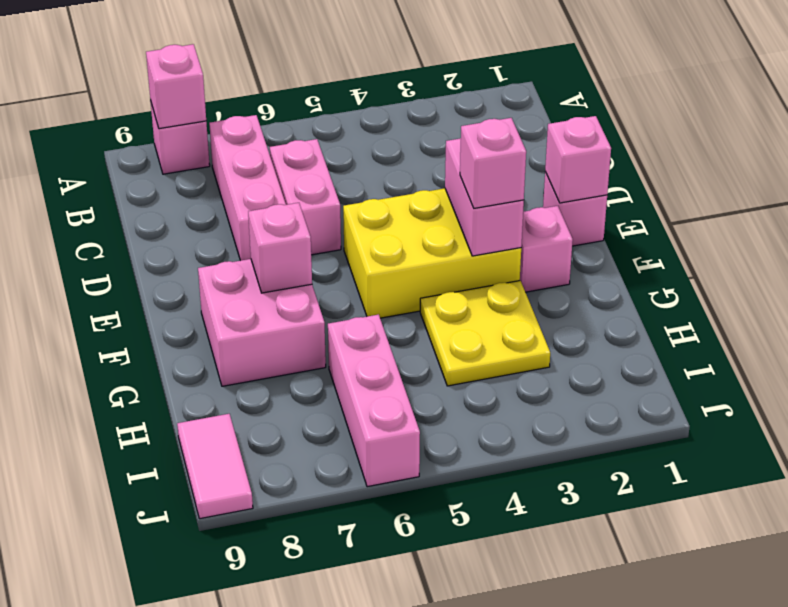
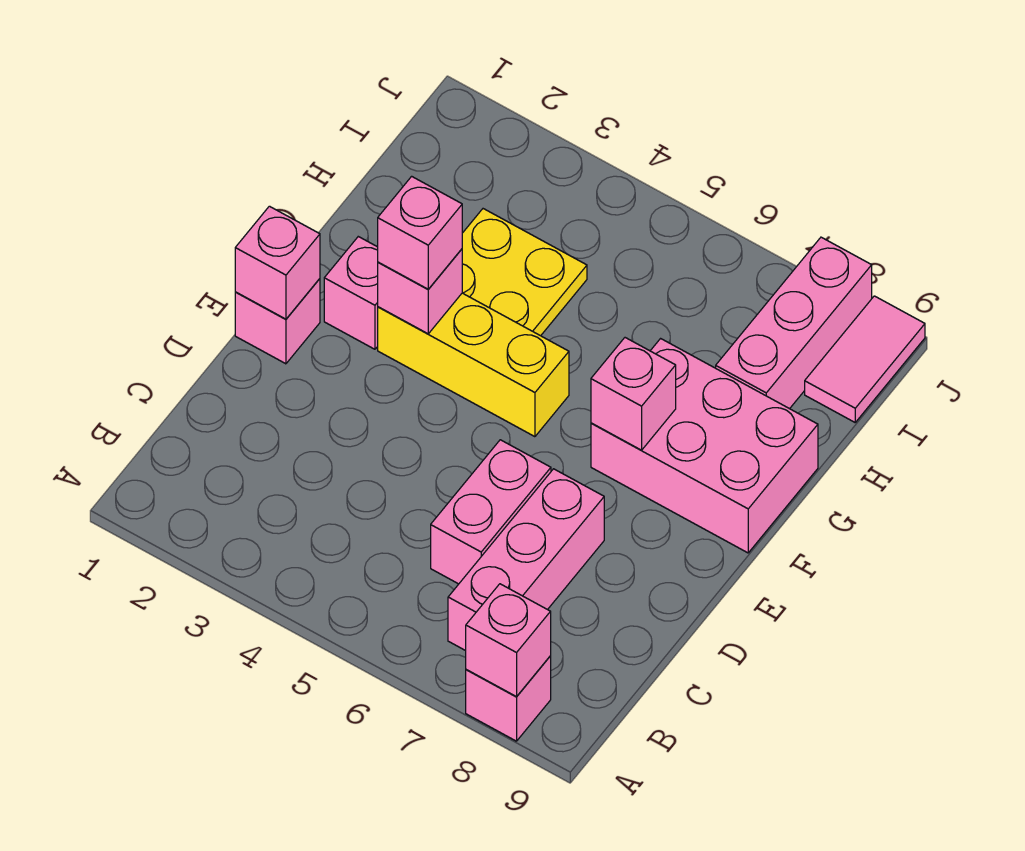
yellow 2x3 brick [343,188,521,318] -> yellow 1x3 brick [378,293,569,437]
pink 1x2 brick [445,138,524,256] -> pink 1x1 brick [378,249,462,334]
pink 2x2 brick [198,259,326,386] -> pink 2x3 brick [591,339,818,553]
pink 1x3 brick [328,314,420,487] -> pink 1x3 brick moved to [716,237,872,409]

